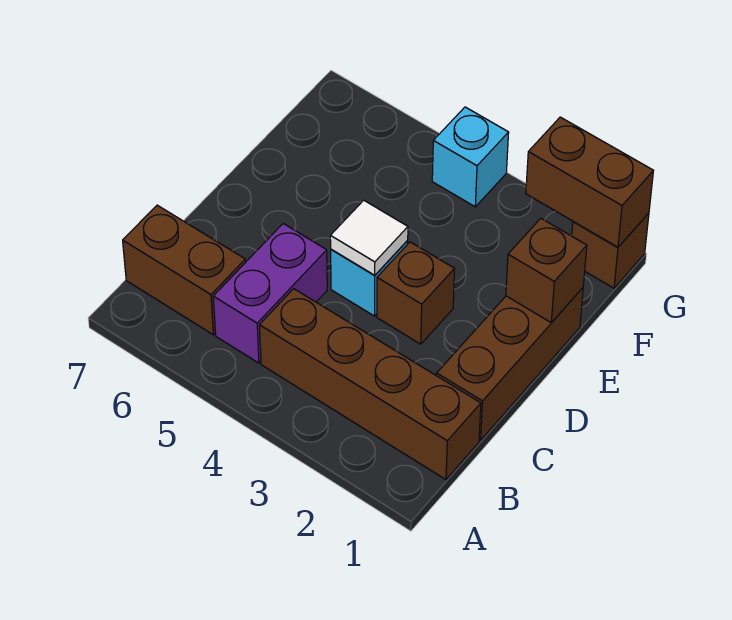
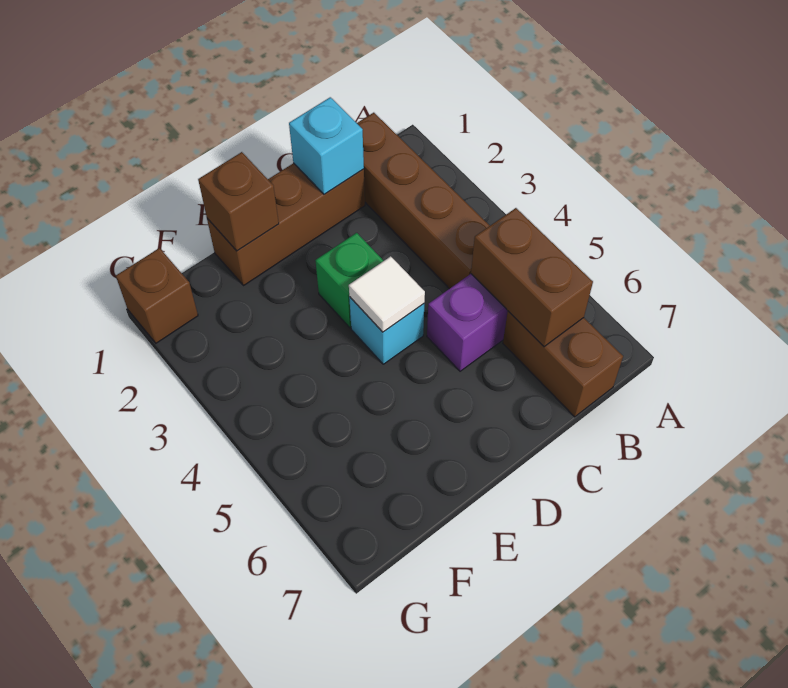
brown 1x1 brick [377,242,454,344] -> green 1x1 brick [315,233,383,328]
brown 1x2 brick [526,117,653,247] -> brown 1x2 brick moved to [471,208,593,347]
cyan 1x1 brick [432,107,509,207] -> cyan 1x1 brick moved to [289,97,364,194]

